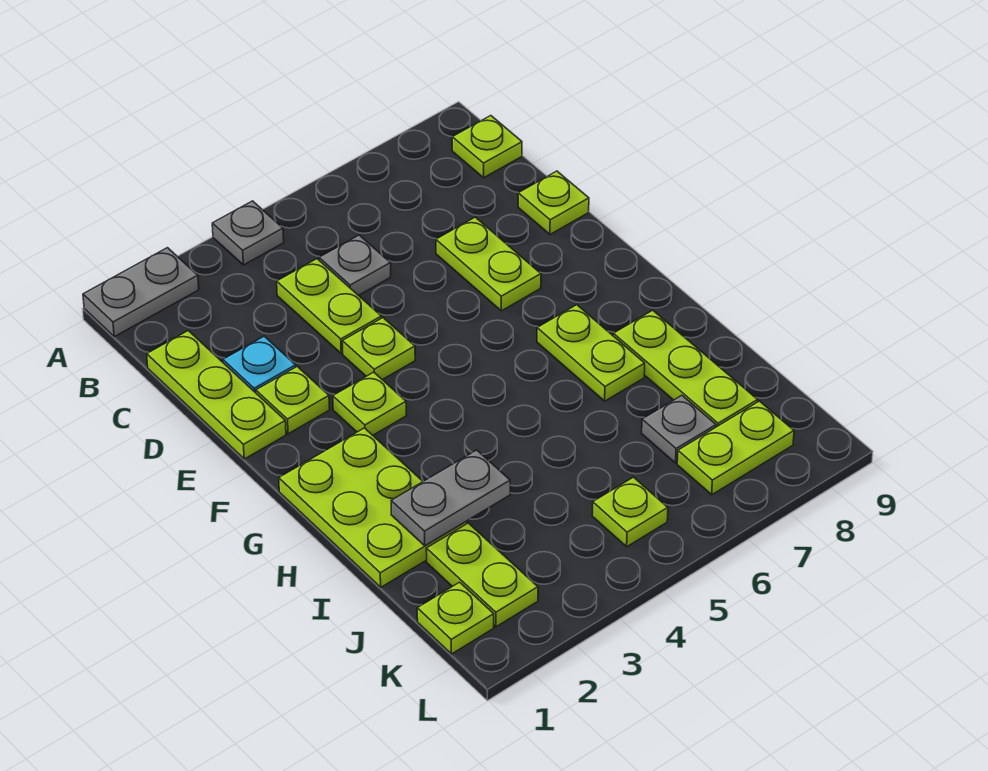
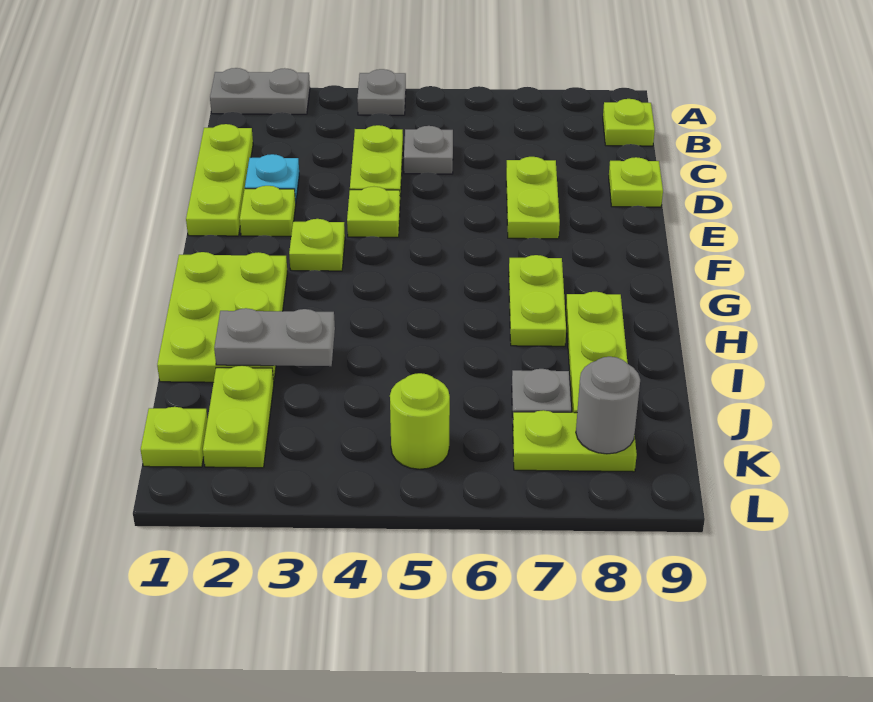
lime 1x1 plate [592,477,668,547] -> lime 1x1 round brick [390,373,450,469]
none -> grey 1x1 round brick [576,357,640,454]

